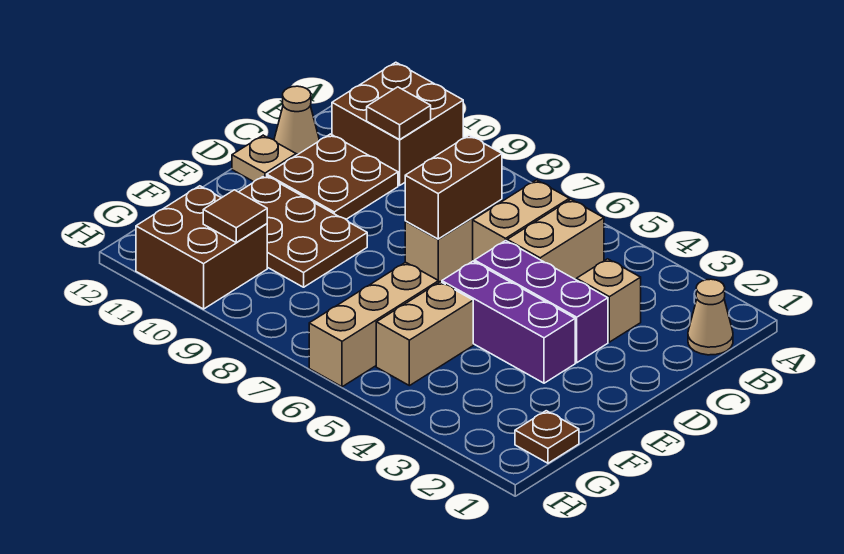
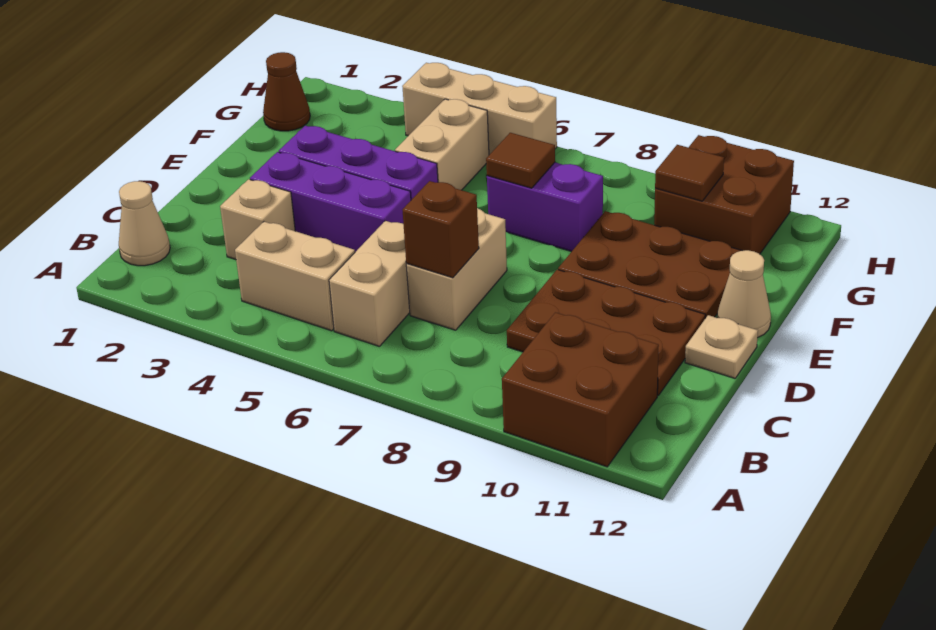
tan 1x2 brick [507,200,604,280] -> tan 1x2 brick turned to [235,222,355,331]
brown 1x1 tile [367,87,431,140] -> brown 1x1 tile moved to [486,133,555,188]
brown 1x2 brick [405,135,502,239] -> brown 1x1 brick [403,181,479,278]
brown 2x2 plate [267,134,398,219] -> brown 2x3 plate [507,270,705,395]
tan 1x1 cone [274,86,319,155] -> tan 1x1 cone moved to [717,250,771,338]
tan 1x3 brick [309,262,439,387] -> tan 1x3 brick turned to [402,63,557,155]
none -> purple 1x2 brick [487,163,603,252]
brown 1x1 plate [515,411,579,463] -> brown 1x1 cone [263,52,310,131]

